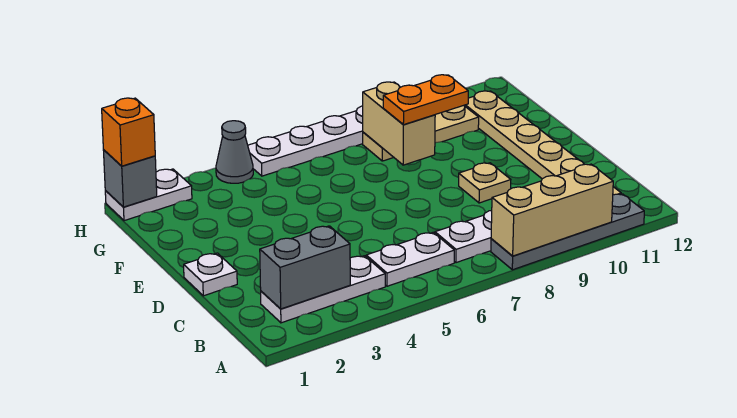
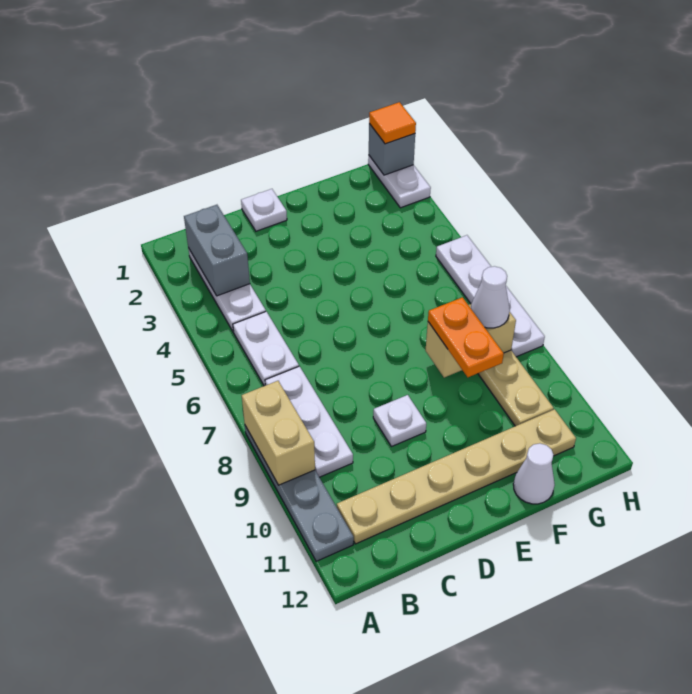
tan 1x3 brick [491,164,613,256] -> tan 1x2 brick [242,381,315,485]
tan 1x1 plate [459,163,511,203] -> white 1x1 plate [373,395,426,447]
none -> white 1x1 cone [513,443,555,504]
none -> white 1x1 cone [471,266,510,328]
orange 1x1 brick [102,98,155,166] -> orange 1x1 tile [369,102,416,144]
grey 1x1 cone [216,121,253,183] -> none

